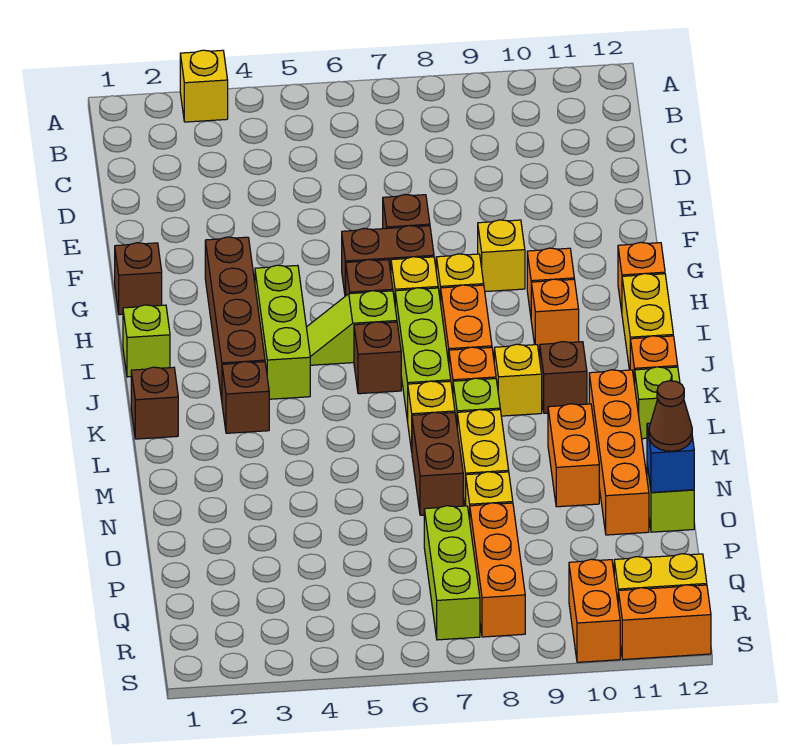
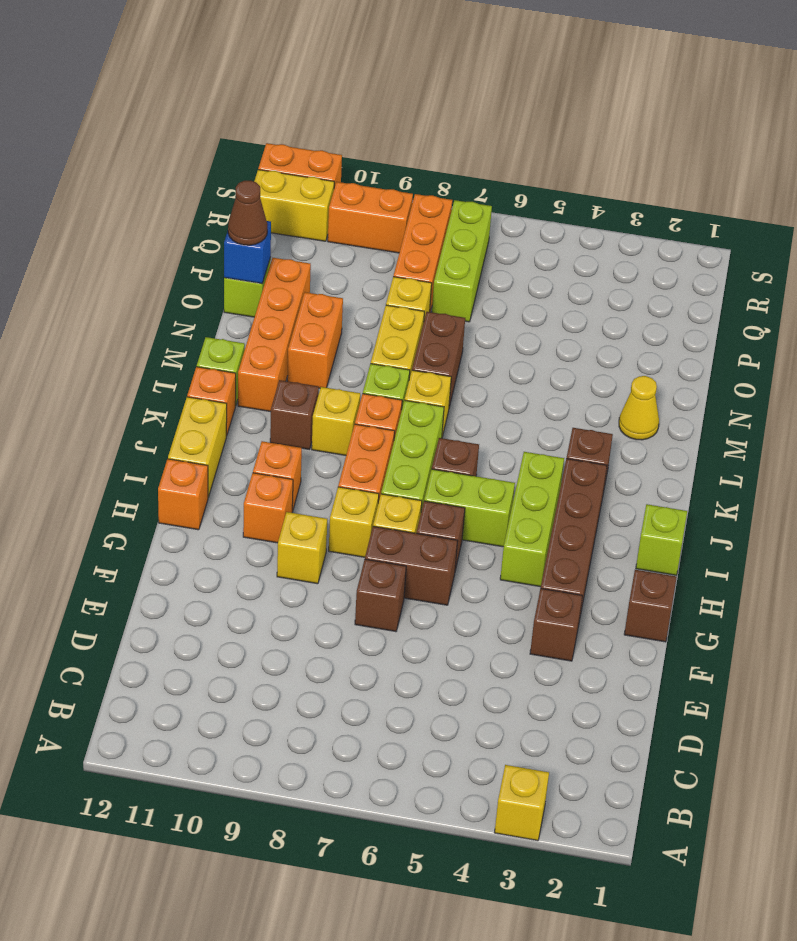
lime 1x2 slope [306,291,397,365] -> lime 1x2 brick [424,469,515,547]
brown 1x1 brick [131,367,178,439] -> brown 1x1 brick moved to [530,588,582,661]
none -> yellow 1x1 cone [619,376,659,440]
orange 1x2 brick [569,559,620,662] -> orange 1x2 brick turned to [328,182,413,253]

